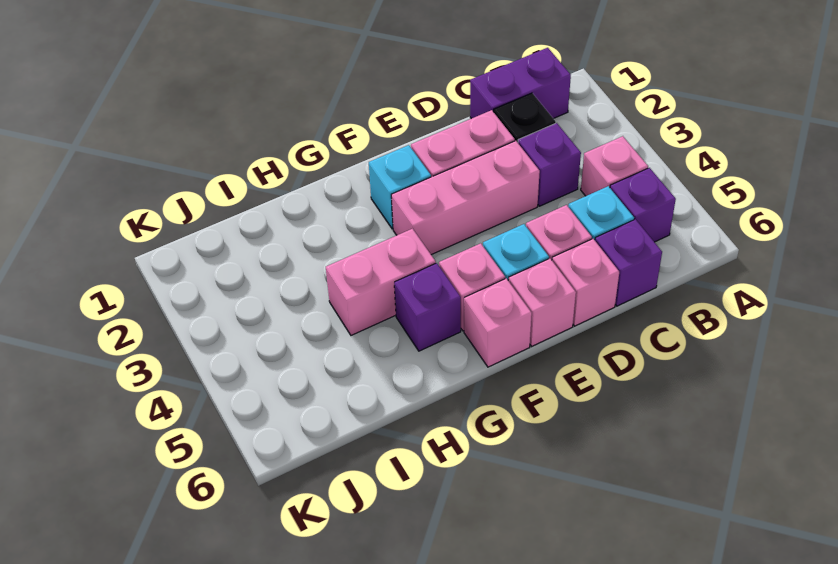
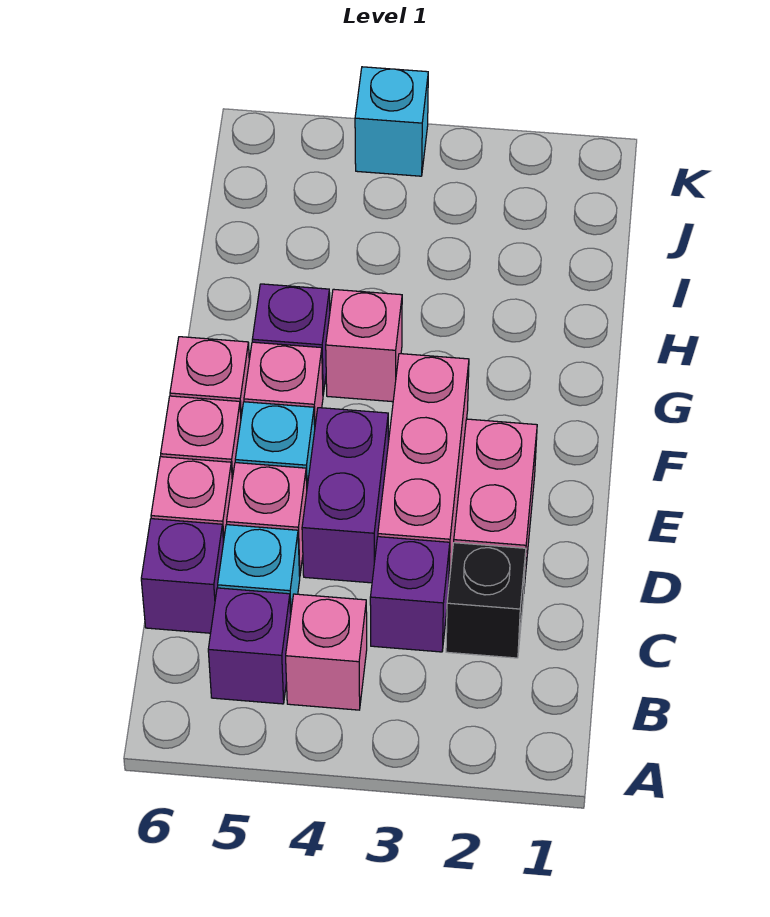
purple 1x2 brick [470,48,571,119] -> purple 1x2 brick moved to [302,408,388,583]
cyan 1x1 brick [369,145,431,229] -> cyan 1x1 brick moved to [355,67,428,176]
pink 1x2 brick [326,229,436,335] -> pink 1x1 brick [326,289,402,402]

